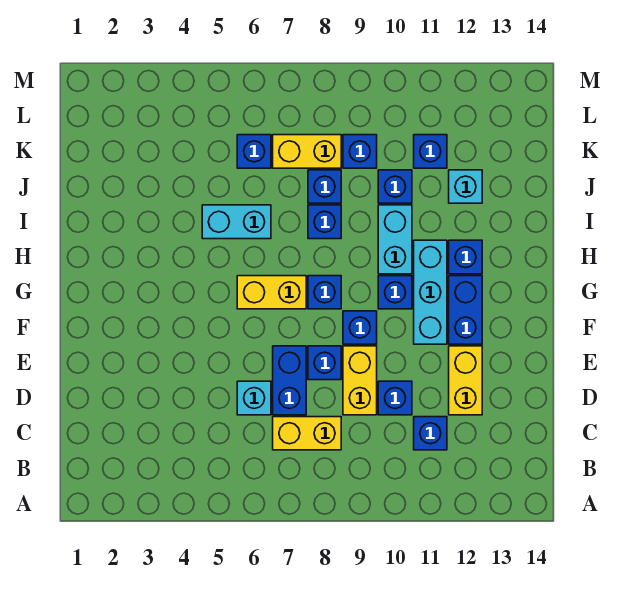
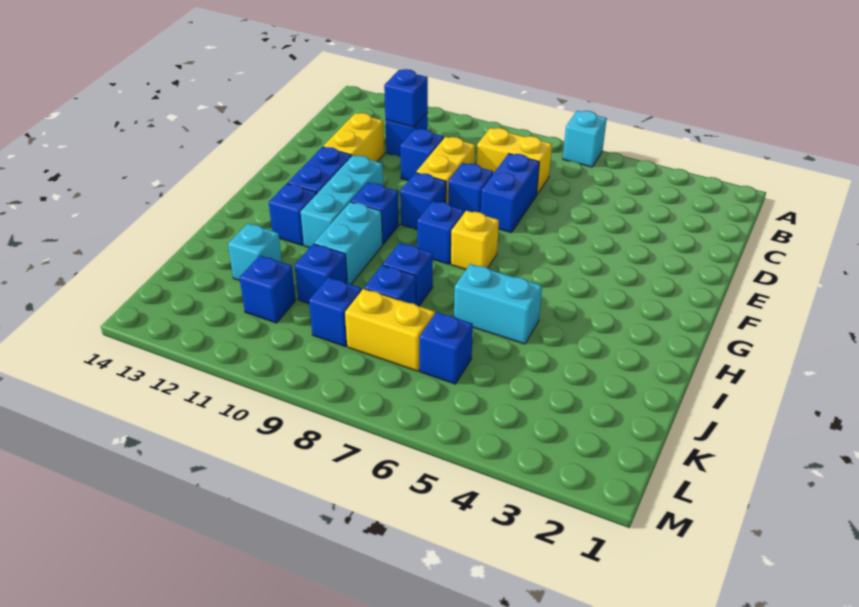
none -> blue 1x1 brick [384,69,428,127]
cyan 1x1 brick [237,381,271,415] -> cyan 1x1 brick moved to [563,111,607,167]
yellow 1x2 brick [237,276,306,309] -> yellow 1x1 brick [451,211,499,269]

